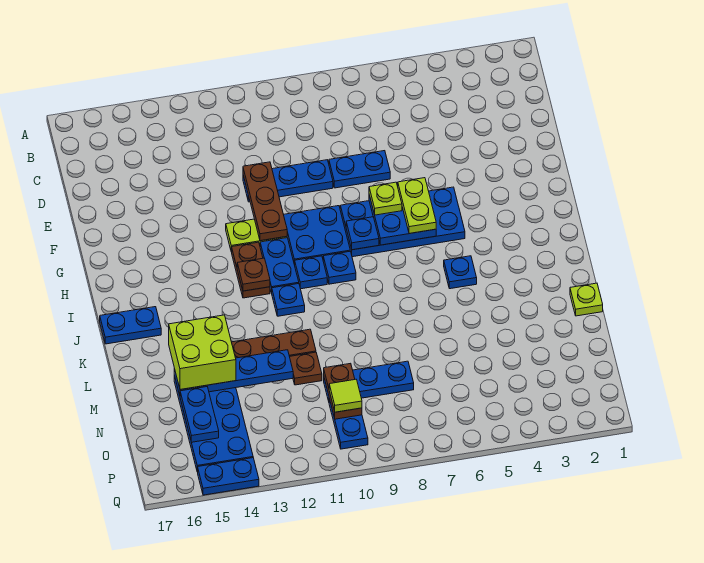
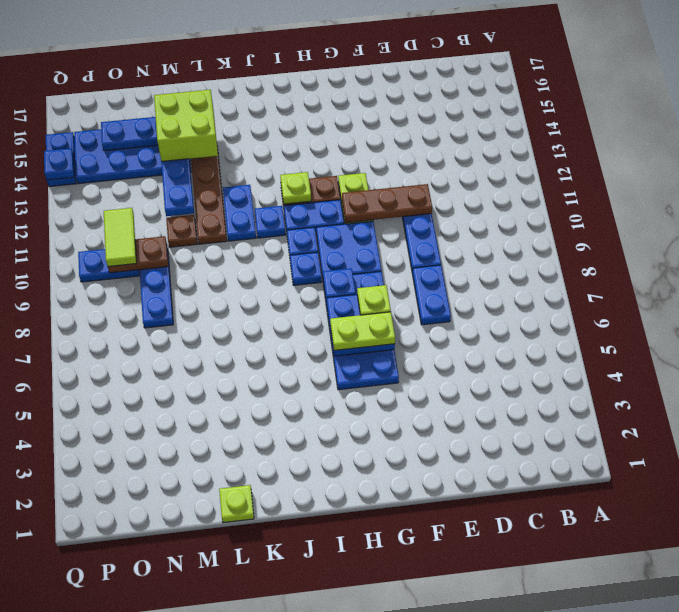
brown 1x1 plate [237,258,270,291] -> lime 1x1 plate [280,172,311,204]
blue 1x1 plate [444,256,477,289] -> blue 1x1 plate moved to [44,148,74,180]
blue 1x2 plate [100,307,161,344] -> blue 1x2 plate moved to [223,185,256,241]
lime 1x1 tile [329,379,362,412] -> lime 1x2 tile [104,208,137,267]

